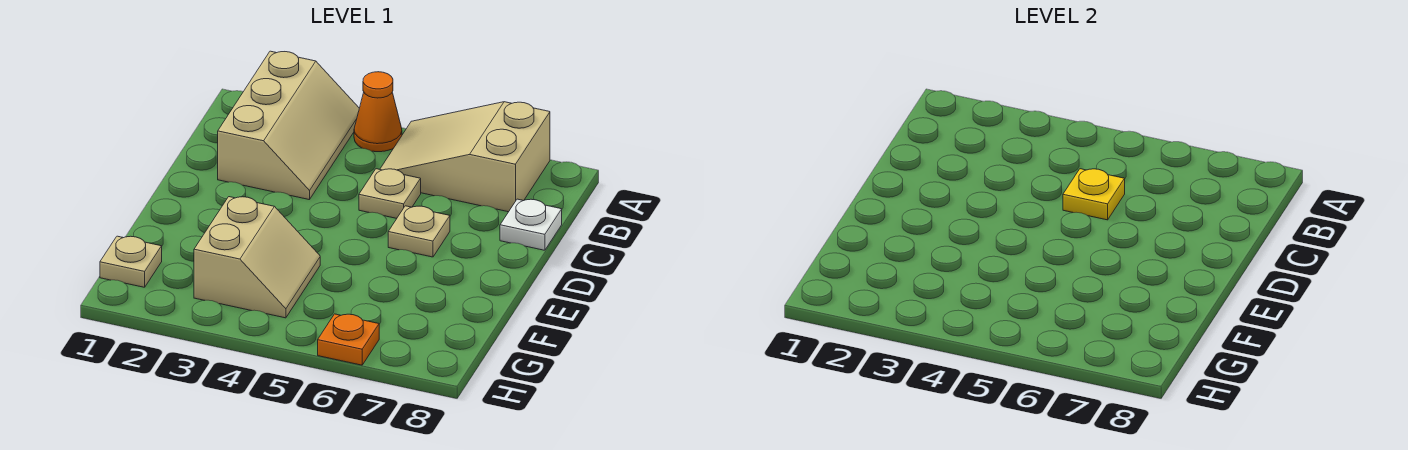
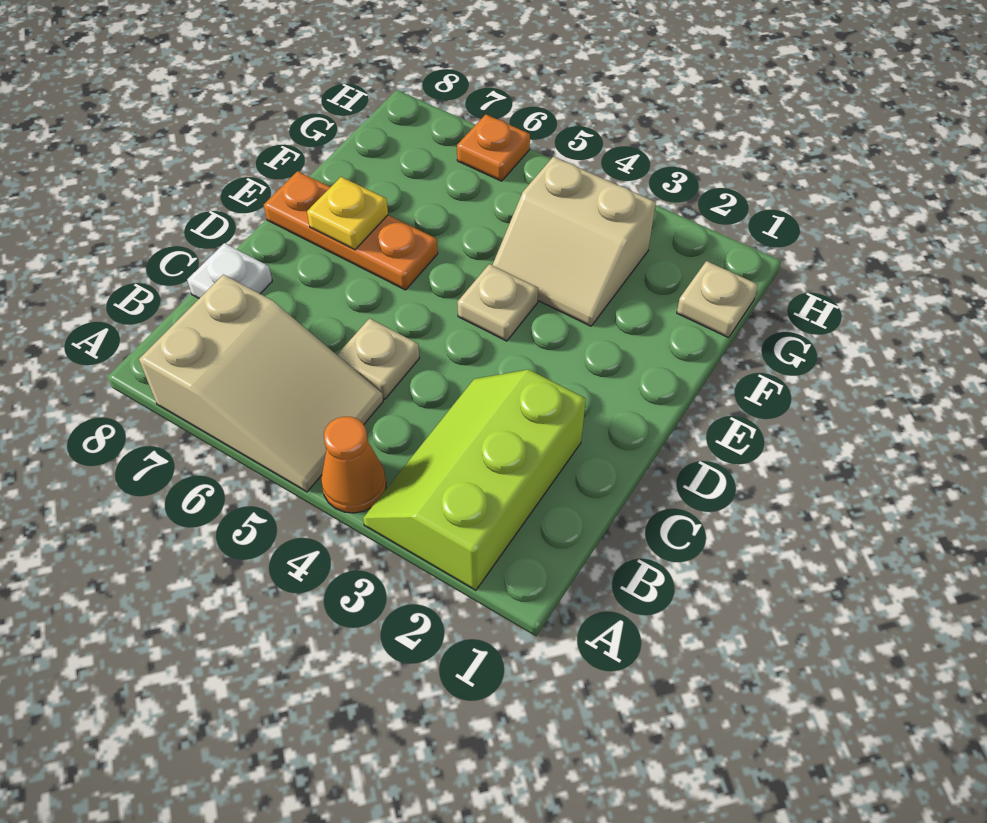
tan 2x3 slope [218,51,359,200] -> lime 2x3 slope [363,369,586,590]
yellow 1x1 plate [1063,169,1125,220] -> yellow 1x1 plate moved to [307,177,388,250]
tan 1x1 plate [388,206,450,257] -> tan 1x1 plate moved to [457,264,538,341]
none -> orange 1x3 plate [264,171,438,290]
tan 2x2 slope [194,197,320,318] -> tan 2x2 slope turned to [492,157,656,326]

